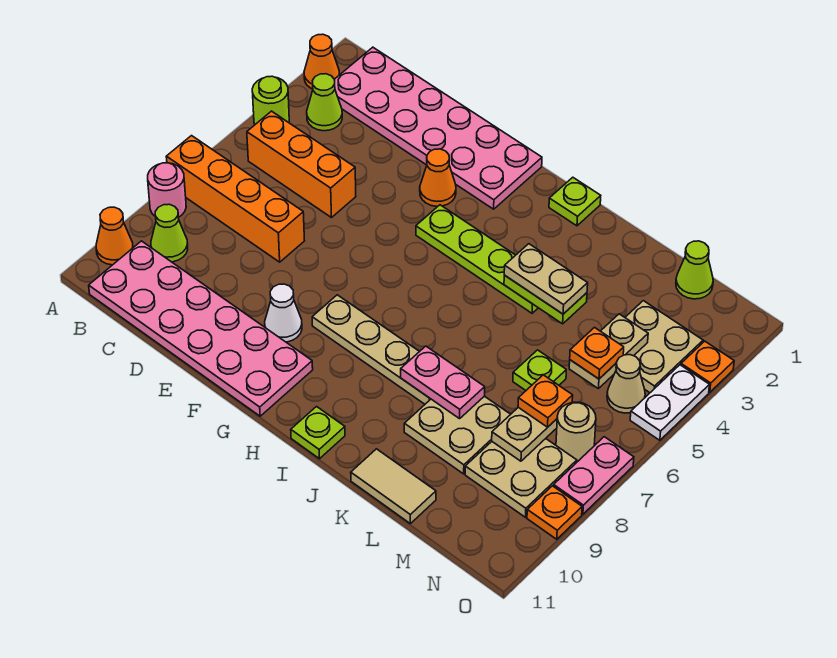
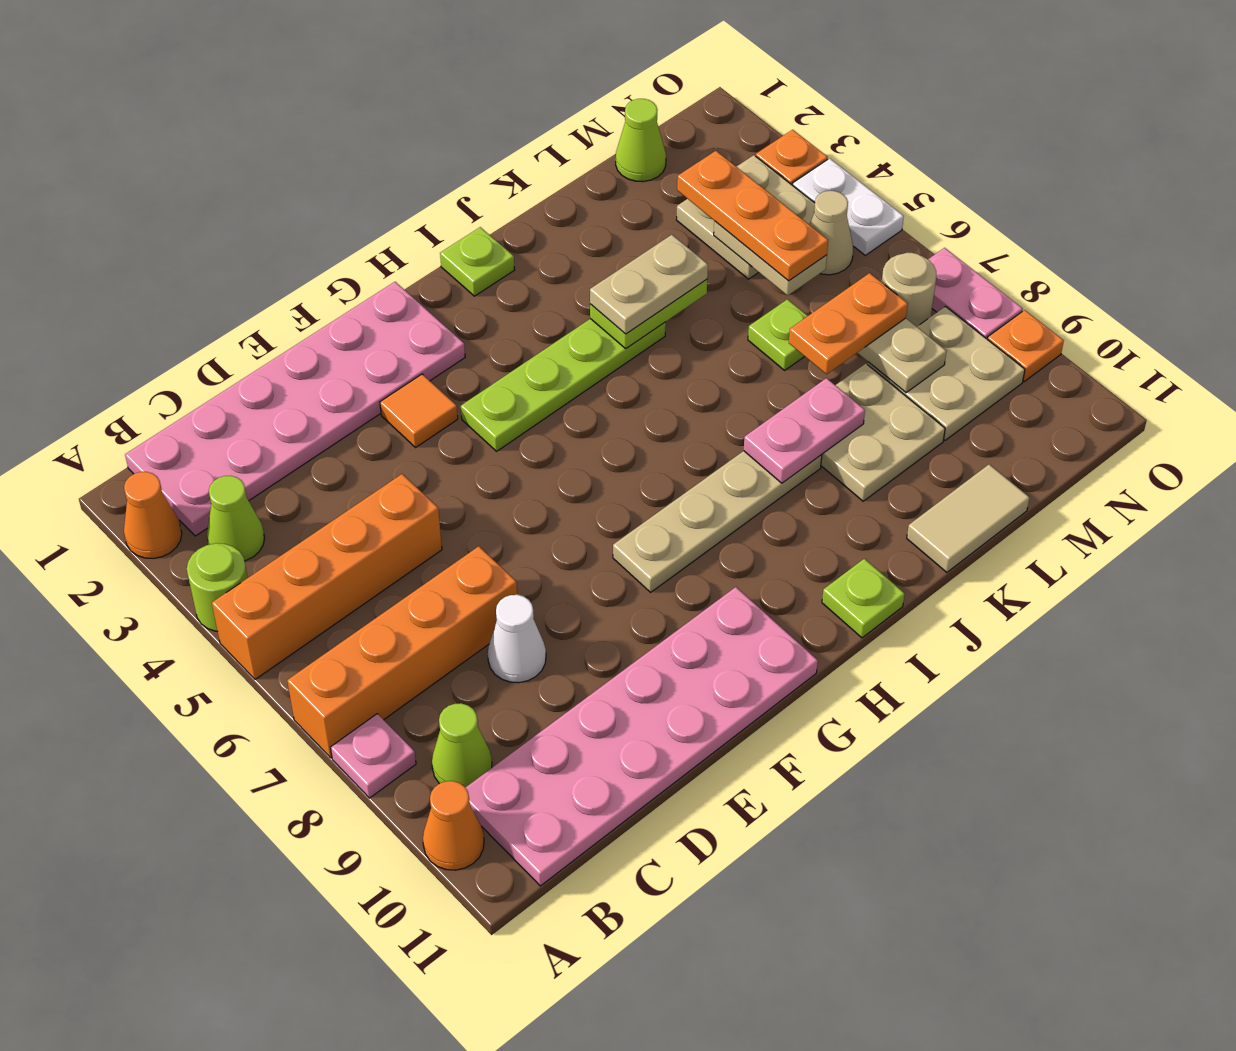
pink 1x1 round brick [148,163,186,217] -> pink 1x1 plate [331,714,416,798]
orange 1x3 brick [247,111,356,218] -> orange 1x4 brick [212,474,442,679]
orange 1x1 cone [420,149,456,206] -> orange 1x1 tile [380,374,458,447]
white 1x1 cone [265,284,302,342] -> white 1x1 cone moved to [488,595,546,683]
orange 1x1 plate [570,328,624,379] -> orange 1x3 plate [677,151,828,281]
orange 1x1 plate [518,375,573,427] -> orange 1x2 plate [789,273,908,374]

